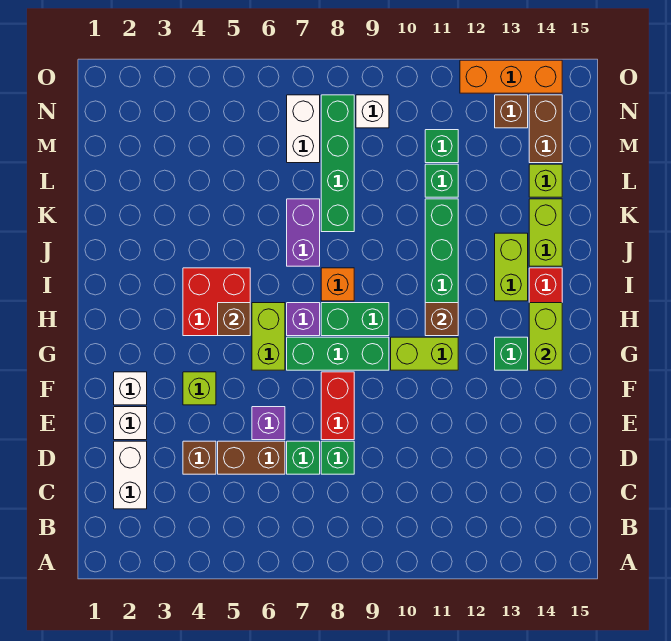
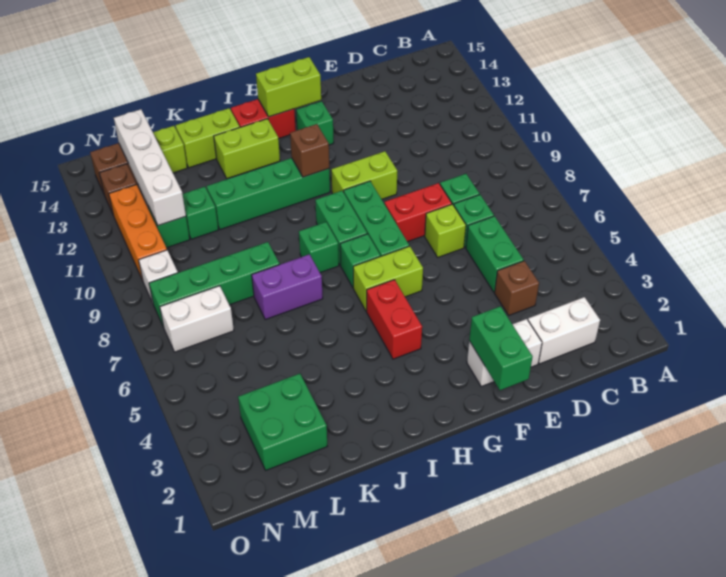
brown 1x2 brick [218,441,285,474] -> green 1x2 brick [466,216,524,292]
purple 1x1 brick [252,407,285,440] -> none
none -> green 1x2 brick [469,306,533,390]
lime 1x1 brick [183,372,216,405] -> lime 1x1 brick moved to [425,204,466,257]
lime 1x2 brick [391,337,458,370] -> lime 1x2 brick turned to [331,151,397,199]
red 2x2 brick [183,268,250,336] -> red 1x2 brick [367,280,422,359]
brown 1x1 brick [218,303,250,336] -> none
purple 1x1 brick [287,303,320,336] -> green 1x1 brick [340,234,380,287]
orange 1x1 brick [321,268,354,301] -> green 1x1 brick [299,222,339,273]
none -> green 2x2 brick [238,374,327,470]
none -> white 1x4 brick [114,109,186,226]
orange 1x3 brick [460,60,562,93] -> orange 1x3 brick moved to [109,184,167,281]

